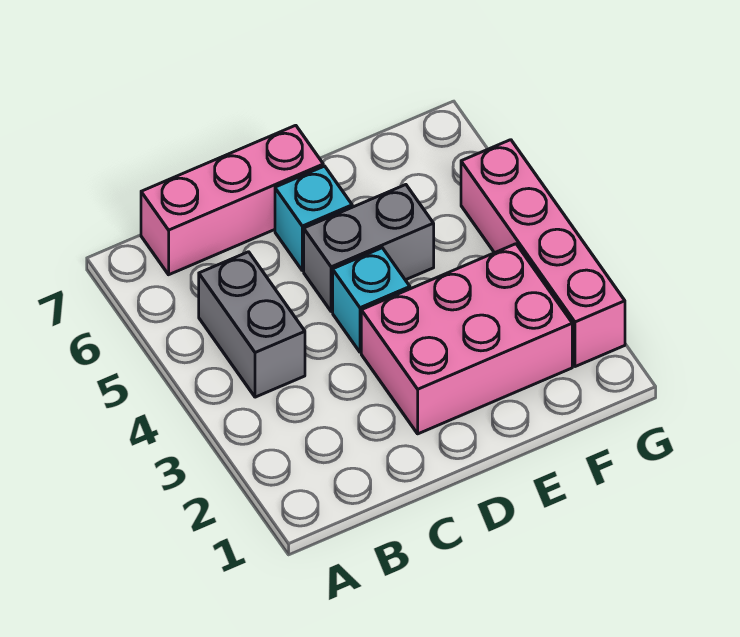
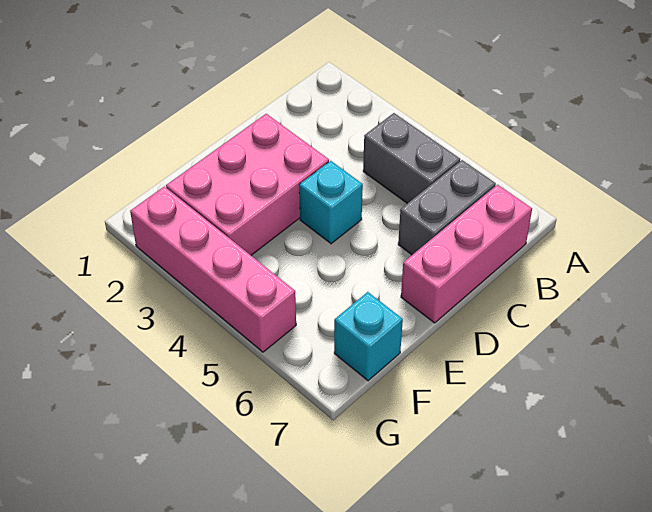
grey 1x2 brick [304,185,434,312] -> grey 1x2 brick moved to [398,160,496,255]
cyan 1x1 brick [275,166,352,271] -> cyan 1x1 brick moved to [334,292,403,381]

